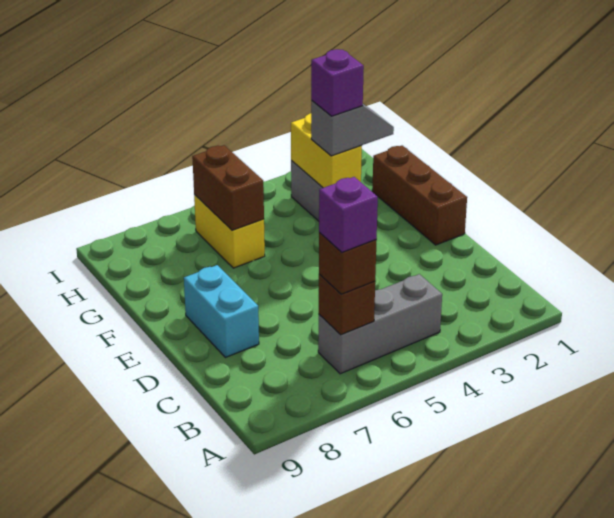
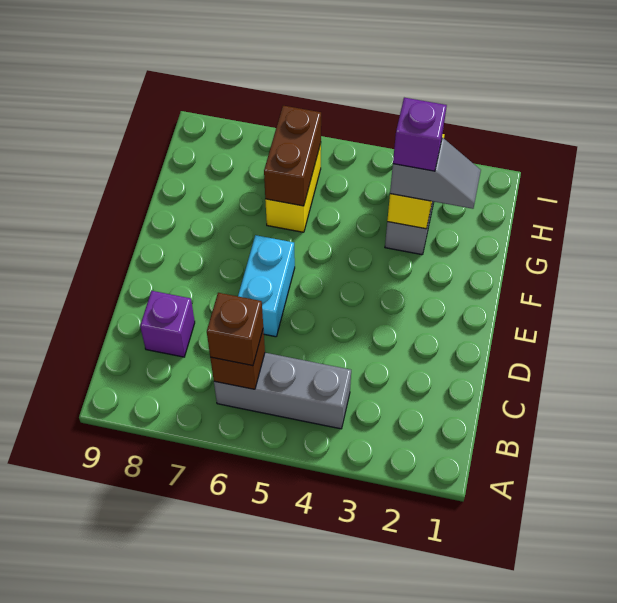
purple 1x1 brick [319,177,378,253] -> purple 1x1 brick moved to [140,291,195,357]
cyan 1x2 brick [184,265,259,358] -> cyan 1x2 brick moved to [238,235,295,337]
brown 1x3 brick [372,146,467,245] -> none

